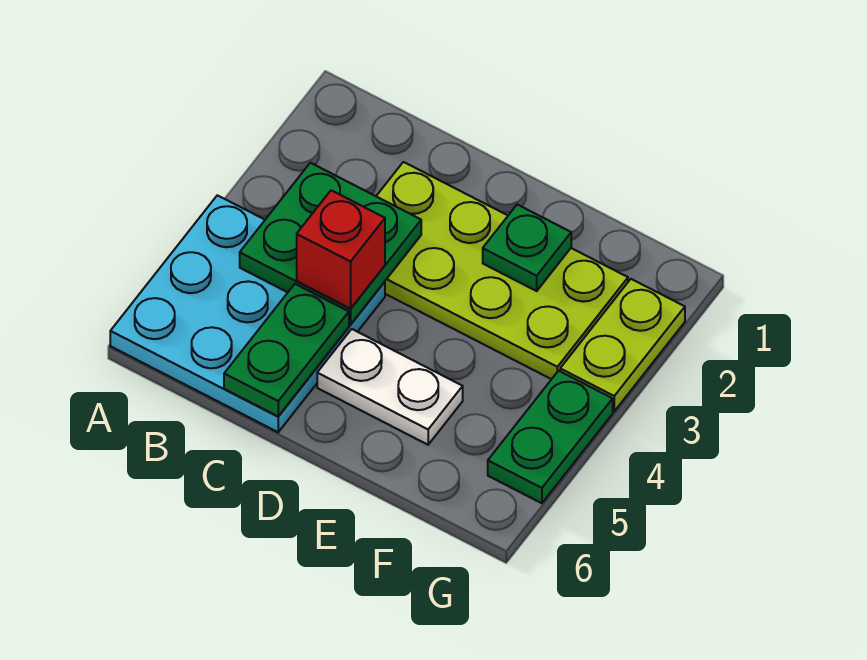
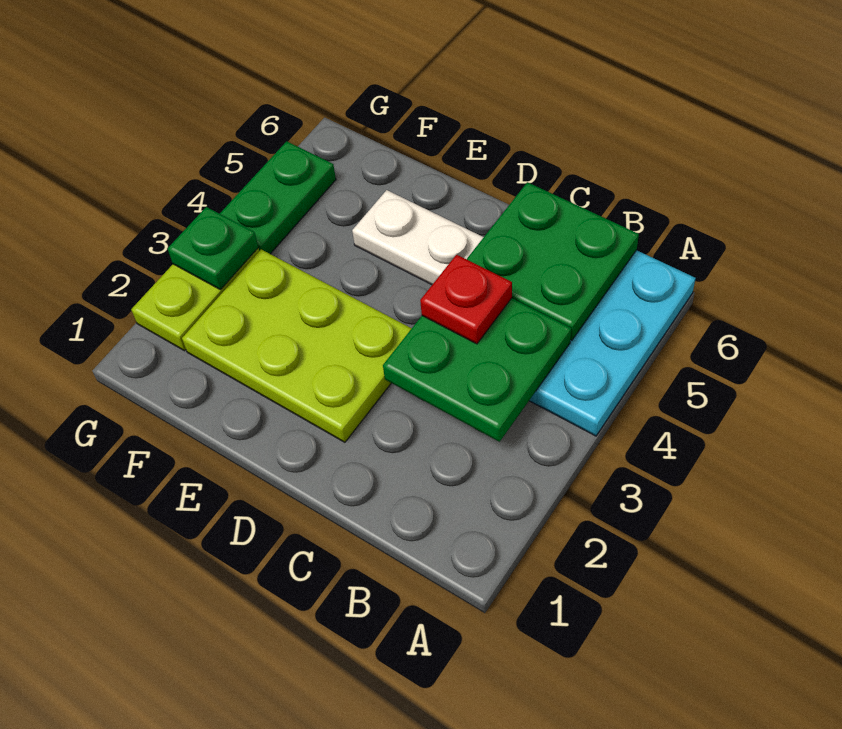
lime 2x4 plate [376,162,628,379] -> lime 2x3 plate [182,249,412,442]
red 1x1 brick [297,190,385,309] -> red 1x1 plate [420,255,512,344]
green 1x2 plate [224,284,349,416] -> green 2x2 plate [467,182,639,340]
green 1x1 plate [483,205,571,291] -> green 1x1 plate moved to [168,207,258,290]

